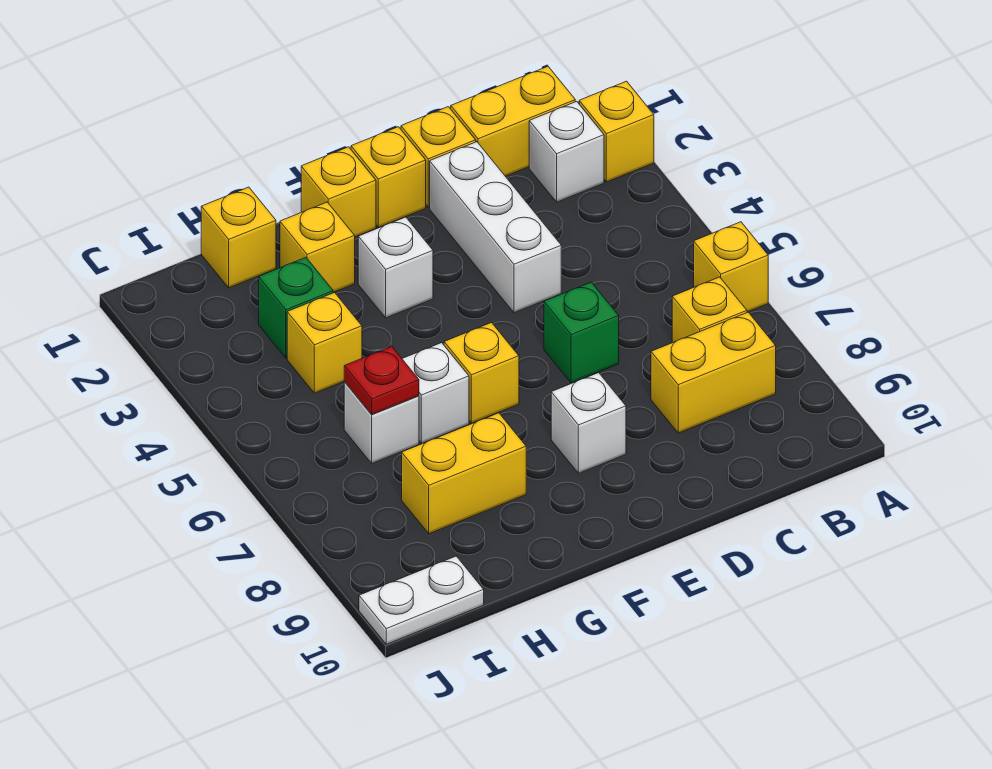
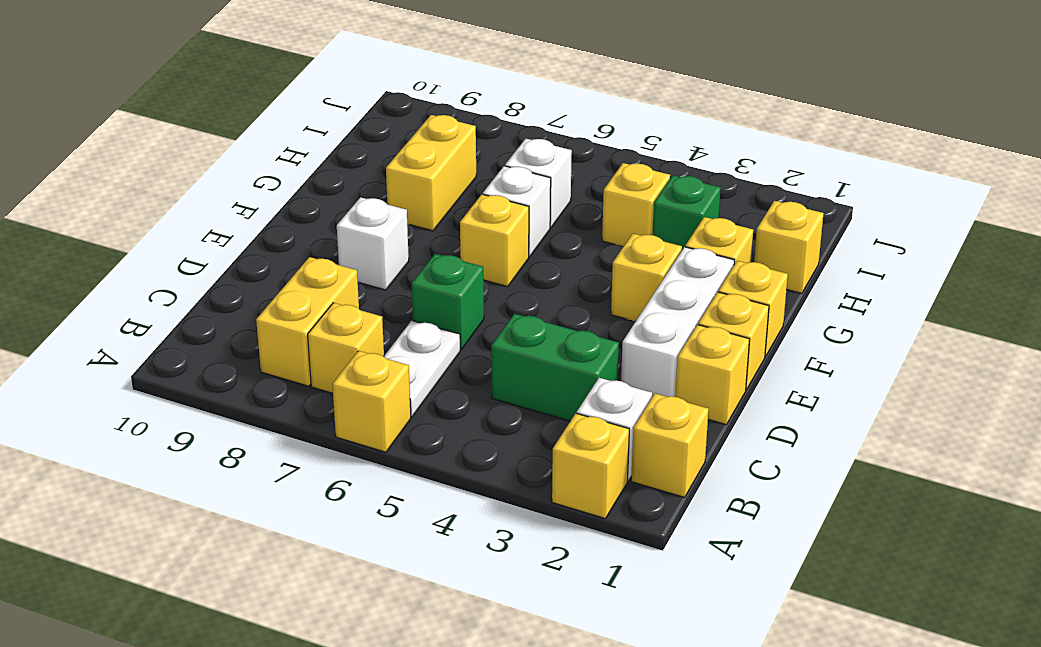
yellow 1x2 brick [451,66,575,176] -> yellow 1x1 brick [631,393,709,497]
none -> green 1x2 brick [491,314,619,421]
white 1x3 brick [430,142,561,313] -> white 1x3 brick turned to [621,247,734,397]
white 1x1 brick [358,217,433,318] -> yellow 1x1 brick [611,234,682,321]
red 1x1 plate [344,346,419,415] -> none
white 1x2 plate [359,556,484,644] -> white 1x2 plate moved to [384,321,460,417]

